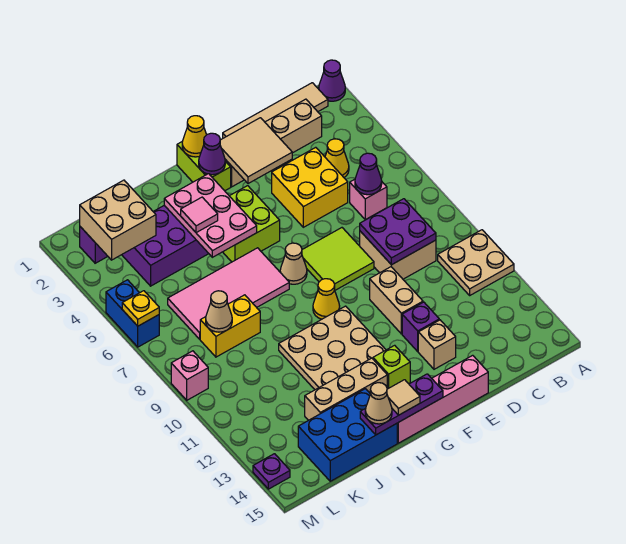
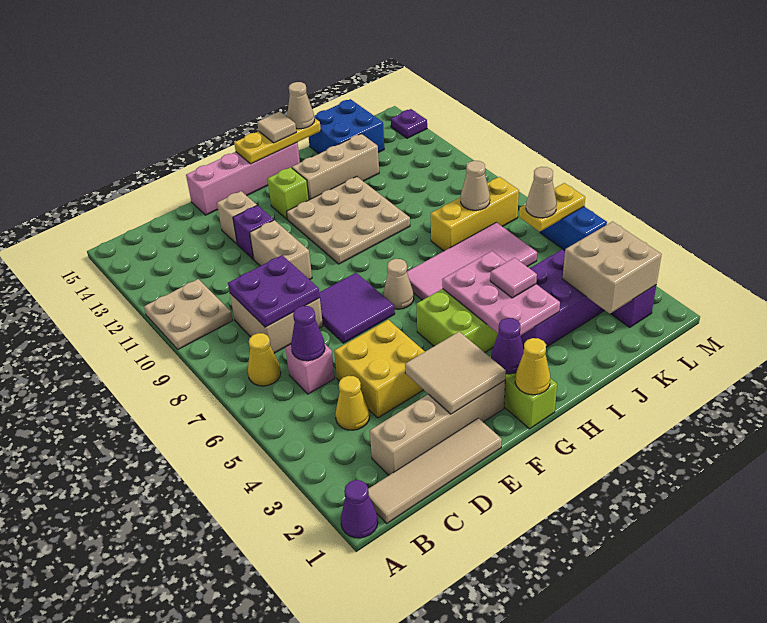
lime 2x2 tile [302,228,374,290] -> purple 2x2 tile [319,273,395,343]
yellow 1x1 cone [313,279,340,319] -> yellow 1x1 cone moved to [248,333,281,386]
purple 1x3 plate [360,374,443,435] -> yellow 1x3 plate [234,118,321,164]
blue 2x3 brick [298,389,397,481] -> blue 2x2 brick [309,99,384,154]
yellow 1x2 brick [200,295,260,357] -> yellow 1x3 brick [431,177,519,251]
none -> tan 1x1 cone [526,167,557,218]
yellow 1x1 plate [122,291,159,326] -> yellow 1x2 plate [519,183,585,231]
pink 1x1 brick [171,351,208,400] -> none

